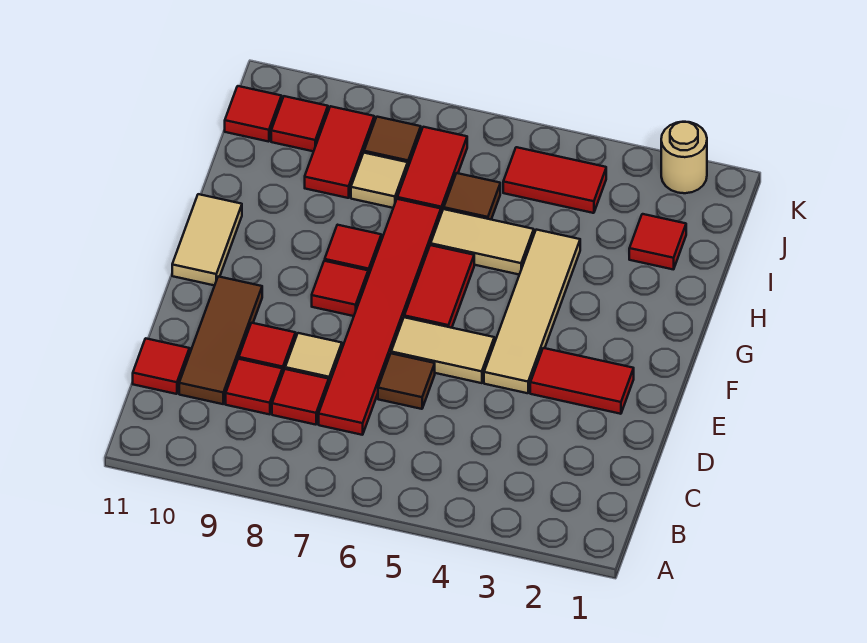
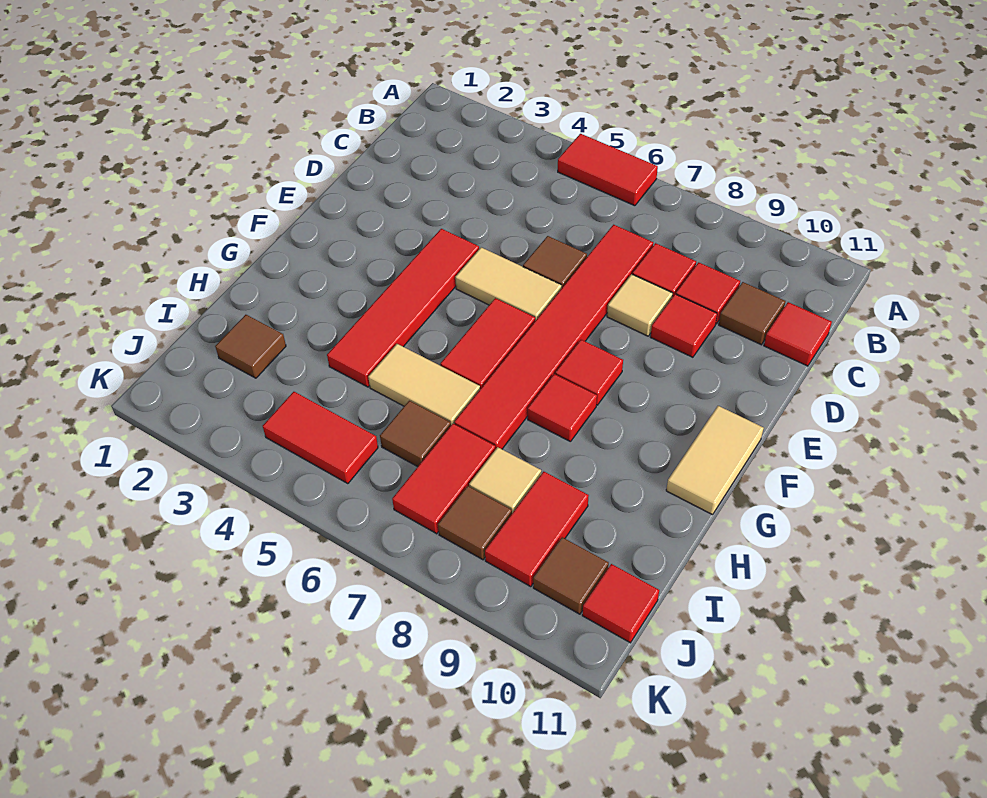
brown 1x3 tile [179,276,262,404] -> brown 1x1 tile [719,282,785,345]
red 1x2 tile [530,348,634,414] -> red 1x2 tile moved to [558,134,658,206]
tan 1x4 tile [484,230,580,393] -> red 1x4 tile [327,229,479,387]
red 1x1 tile [629,214,686,270] -> brown 1x1 tile [215,315,286,378]
red 1x1 tile [271,96,328,151] -> brown 1x1 tile [533,537,609,614]
tan 1x1 round brick [661,122,707,193] -> none

